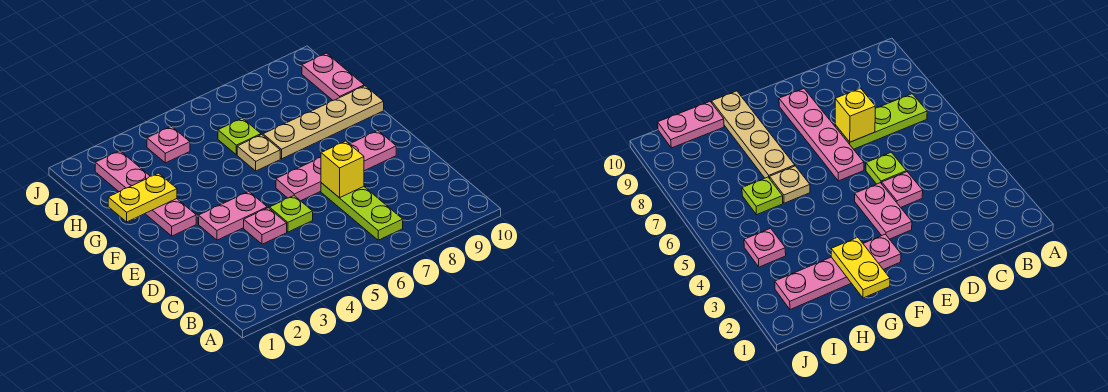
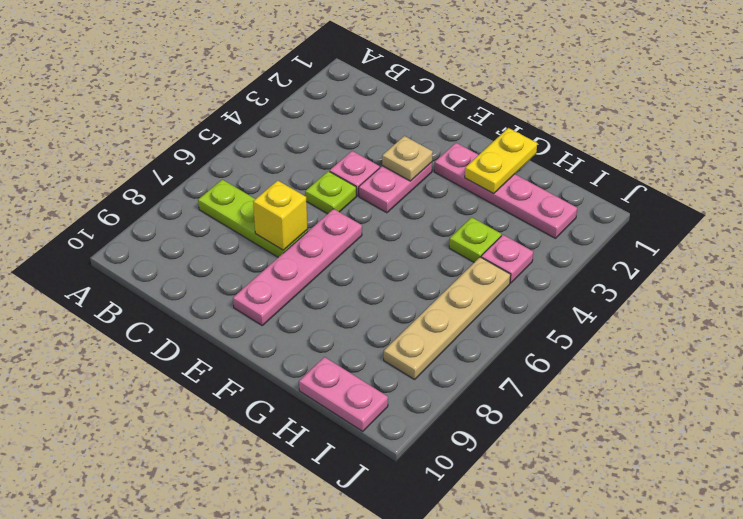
tan 1x1 plate [237,135,280,171] -> tan 1x1 plate moved to [382,136,433,181]
tan 1x4 plate [263,86,384,159] -> tan 1x4 plate moved to [384,257,511,379]
lime 1x1 plate [218,118,261,155] -> lime 1x1 plate moved to [449,217,501,262]

